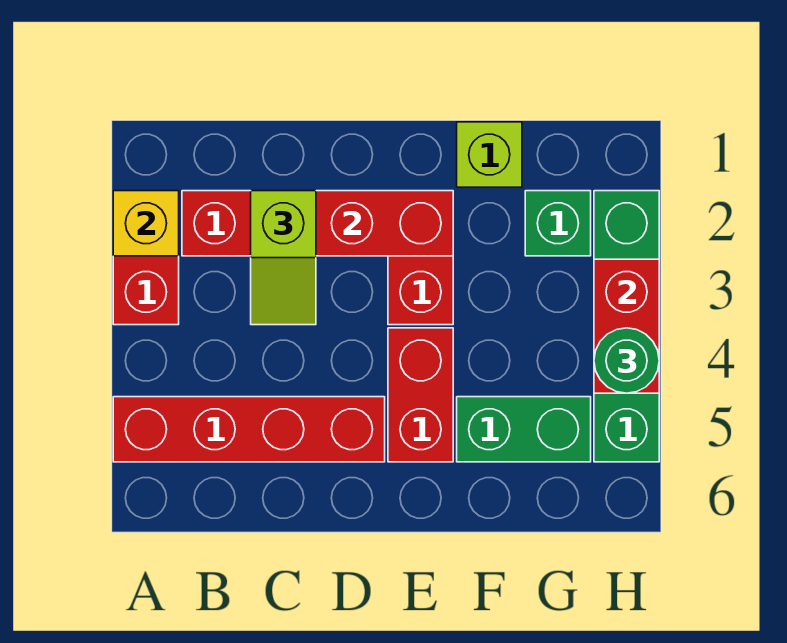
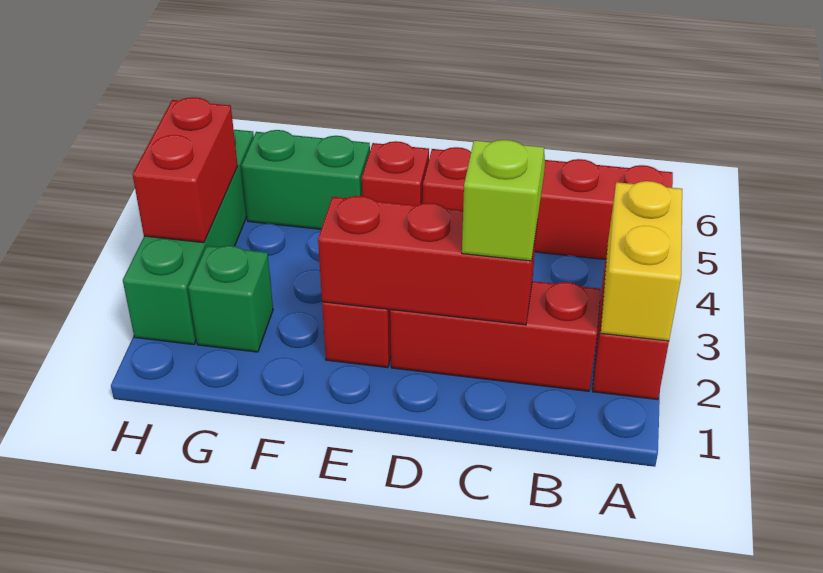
yellow 1x1 brick [113,191,179,256] -> yellow 1x2 brick [601,181,682,341]
red 1x2 brick [388,328,453,462] -> red 1x1 brick [362,141,429,205]
lime 1x1 brick [457,122,522,187] -> none
green 1x1 round brick [594,328,659,393] -> none

